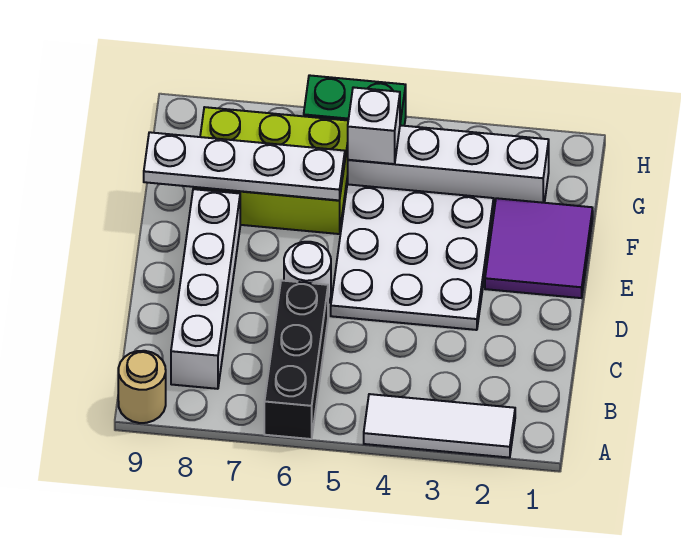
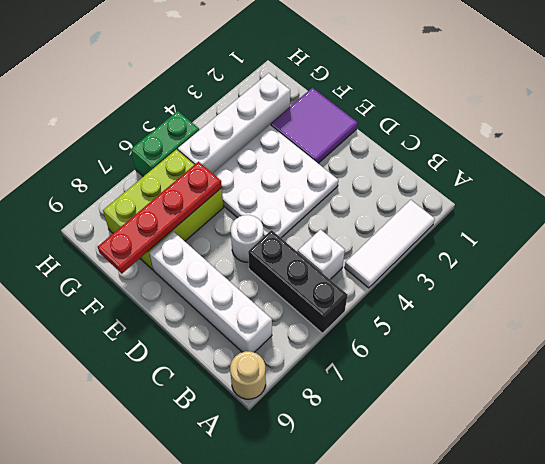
white 1x4 plate [144,132,345,200] -> red 1x4 plate [98,162,222,274]
white 1x1 brick [348,87,400,164] -> white 1x1 brick moved to [298,229,345,279]

